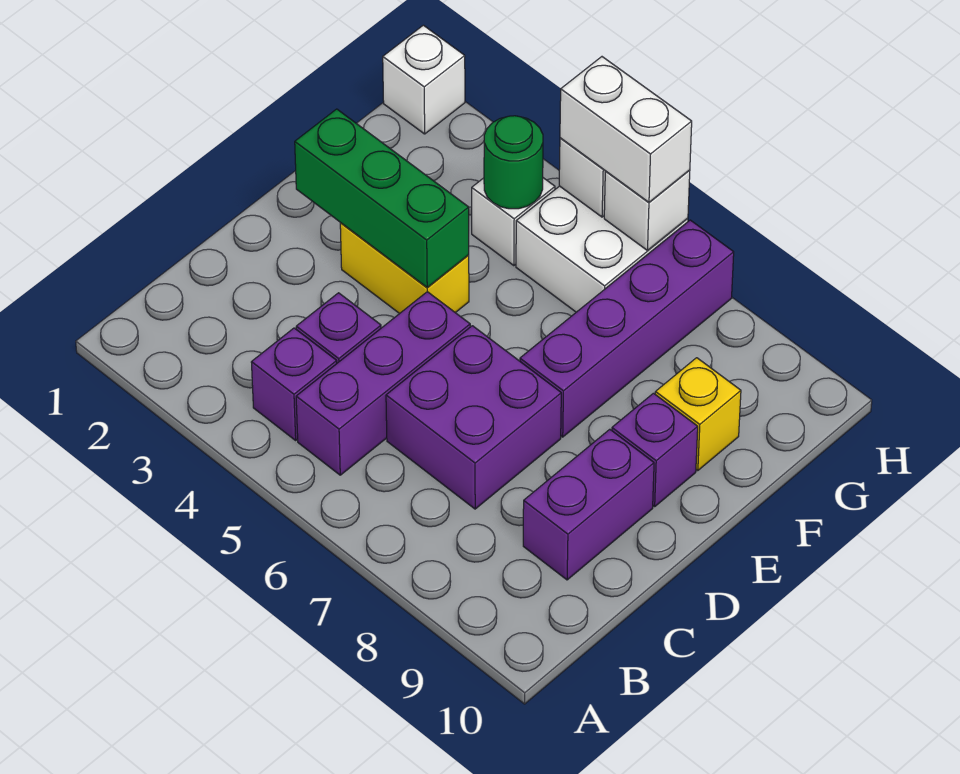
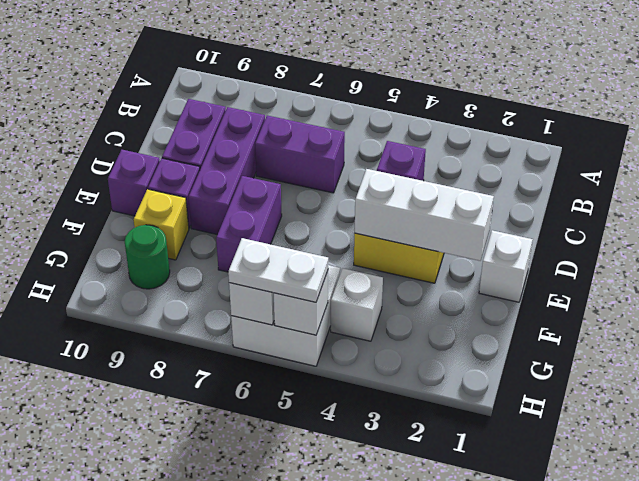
purple 1x1 brick [251,328,337,440] -> purple 1x1 brick moved to [108,150,160,216]
purple 1x3 brick [296,292,470,475] -> purple 1x3 brick moved to [189,107,265,235]
purple 2x2 brick [386,326,561,509] -> purple 1x2 brick [255,116,345,193]
green 1x3 brick [295,109,469,288] -> white 1x3 brick [355,169,494,261]
purple 1x4 brick [520,220,734,437] -> purple 1x2 brick [216,176,282,272]
green 1x1 round brick [484,116,543,209] -> green 1x1 round brick moved to [125,225,170,289]
white 1x1 brick [383,25,465,134] -> white 1x1 brick moved to [479,230,533,302]
white 1x2 brick [560,57,692,202] -> white 1x2 plate [228,238,328,302]

